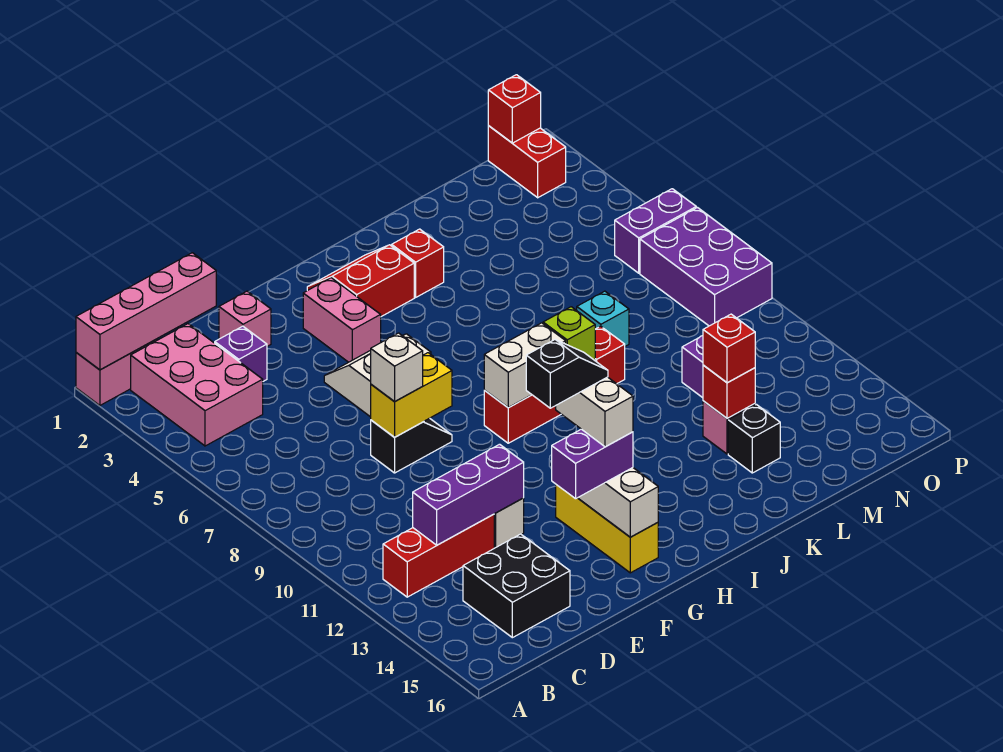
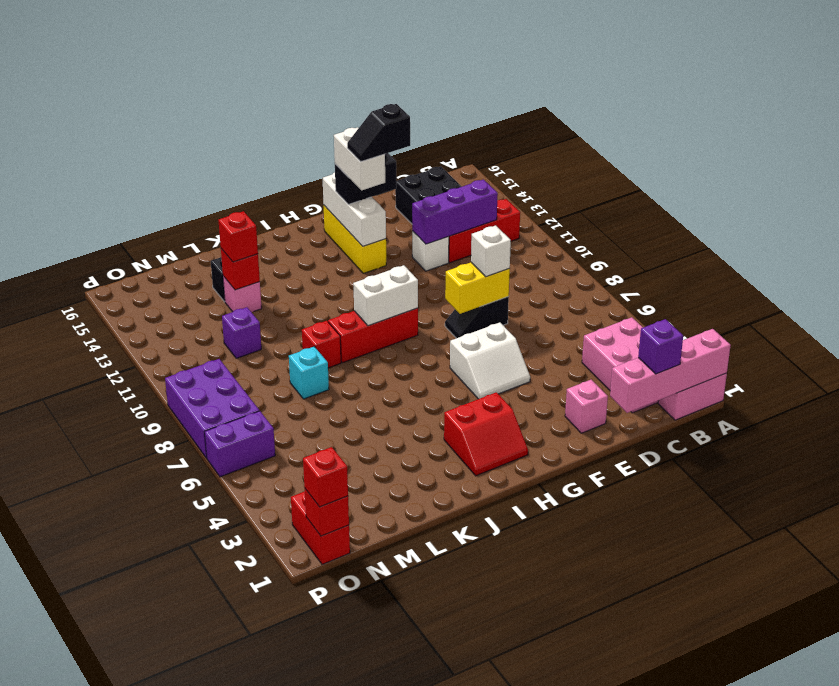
purple 1x1 brick [215,326,267,381] -> purple 1x1 brick moved to [638,319,683,374]
purple 1x2 brick [552,429,633,499] -> black 1x2 brick [335,153,396,204]
pink 1x2 brick [303,278,381,362] -> none
red 1x1 brick [392,229,444,297] -> red 1x1 brick moved to [303,447,348,507]
lime 1x1 brick [543,307,595,360] -> none

